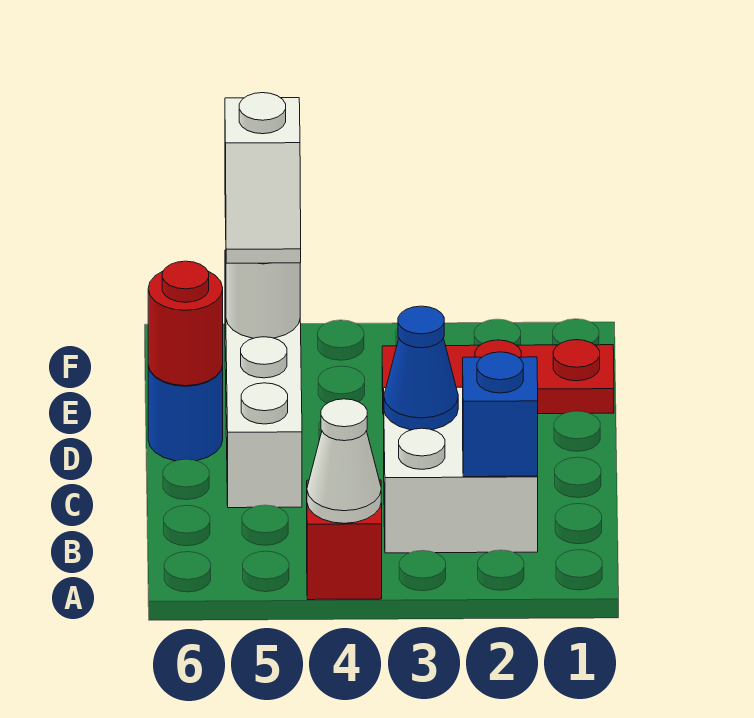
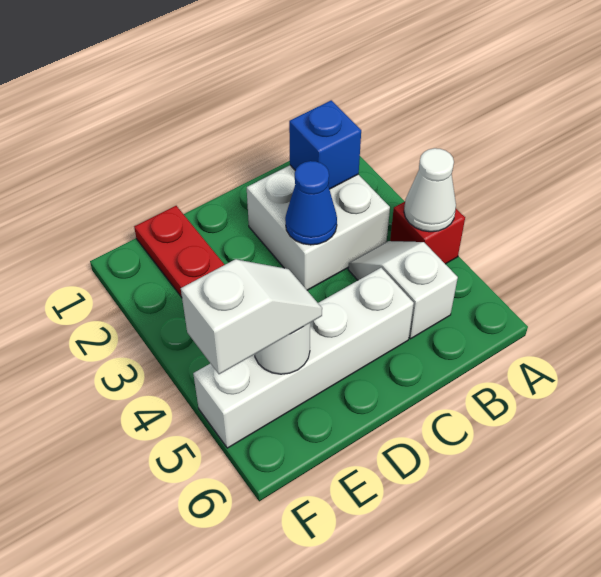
none -> white 1x2 slope [348,241,458,339]
blue 1x1 round brick [148,366,223,461] -> none
red 1x1 round brick [148,261,223,386] -> none

